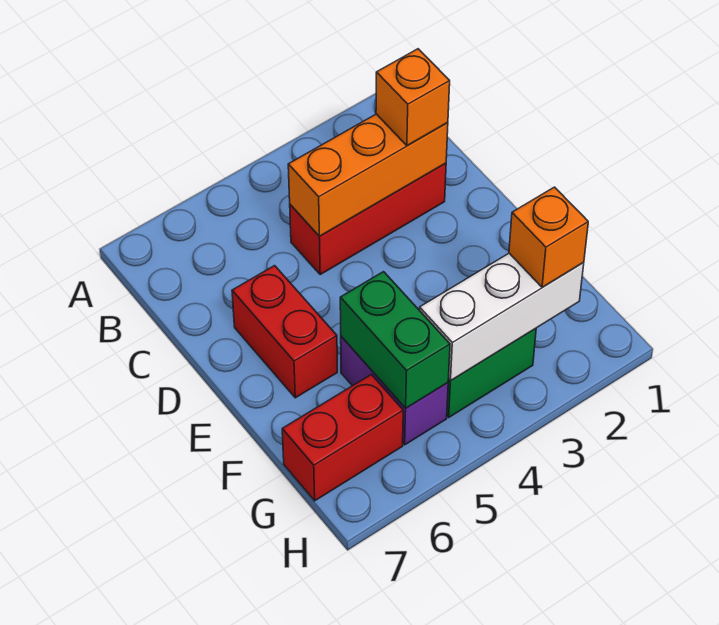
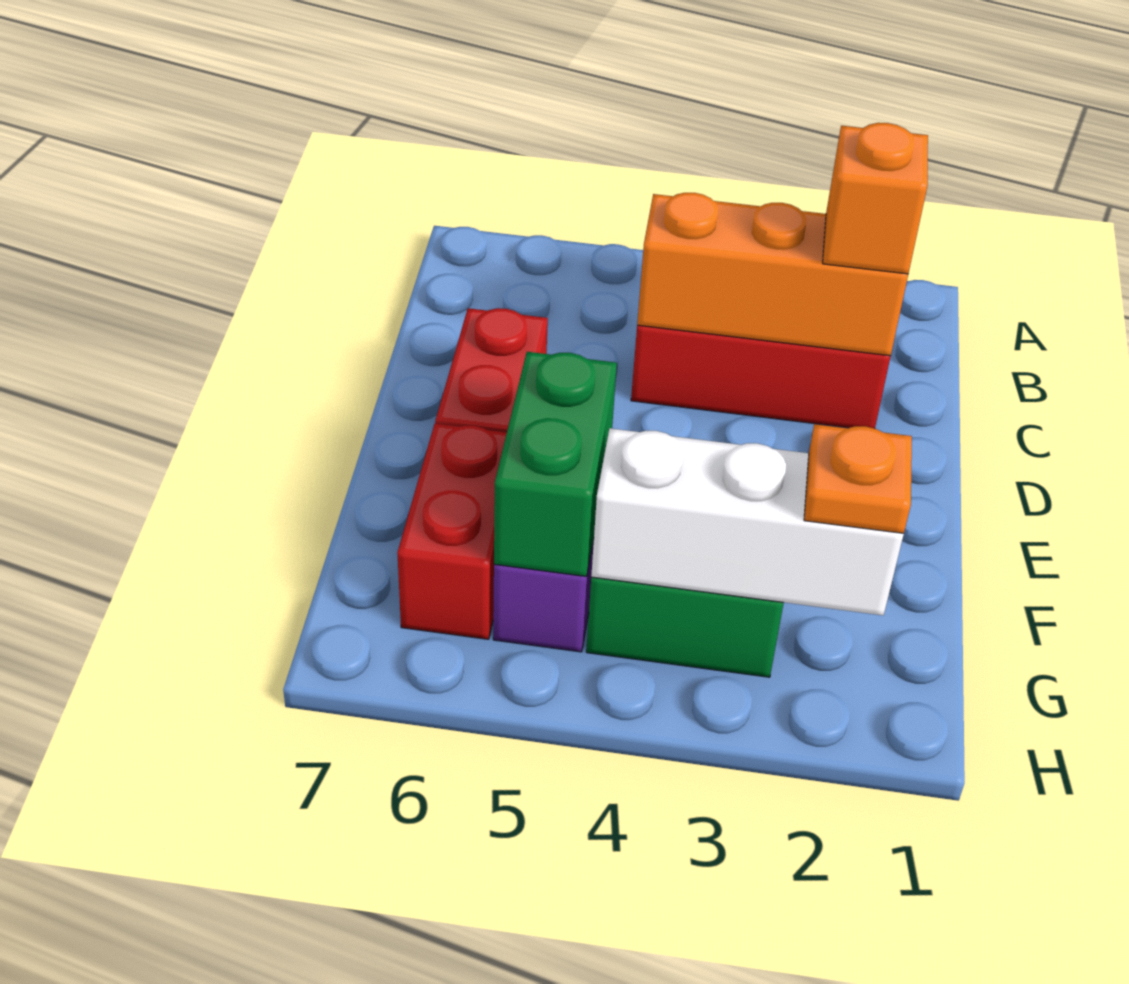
orange 1x1 brick [509,187,588,287] -> orange 1x1 plate [804,424,912,533]
red 1x2 brick [282,374,403,501] -> red 1x2 brick turned to [397,423,507,639]

